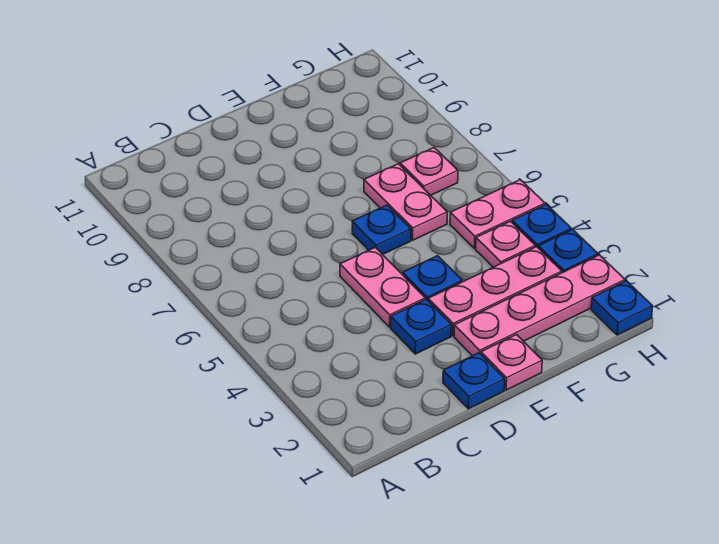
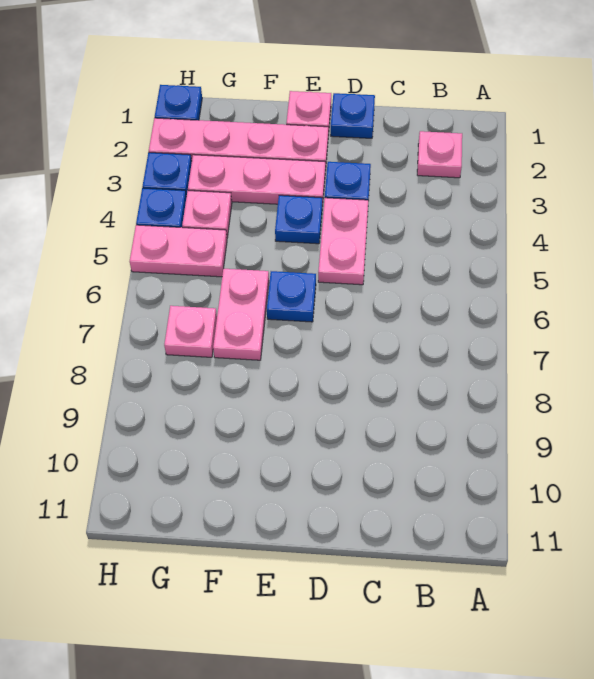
none -> pink 1x1 plate [417,131,462,178]

